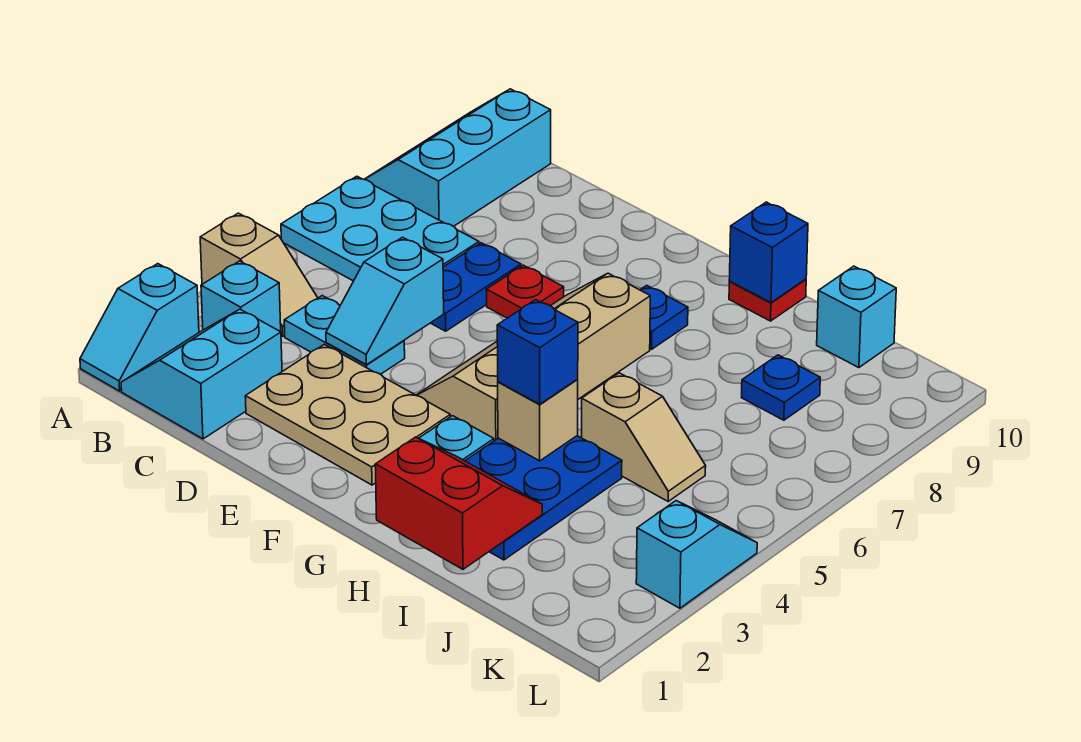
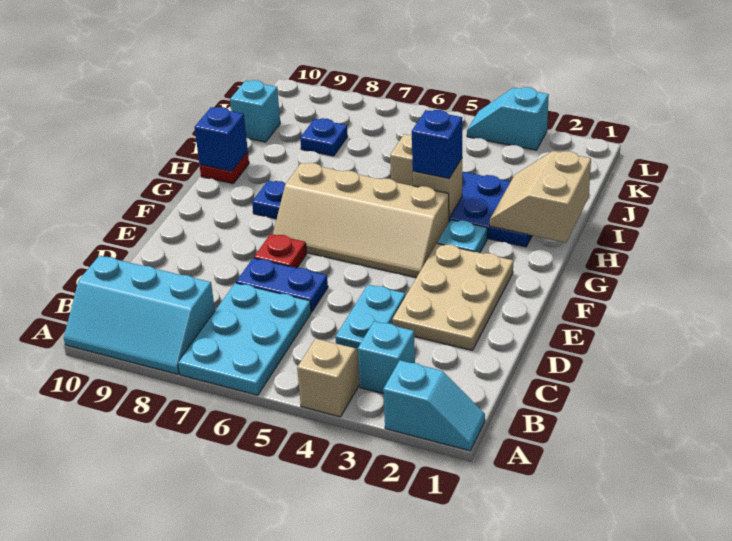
cyan 2x2 slope [121,309,282,439] -> none
cyan 1x2 slope [326,237,444,365] -> none
red 2x2 slope [375,437,542,569] -> tan 2x2 slope [490,151,591,243]

